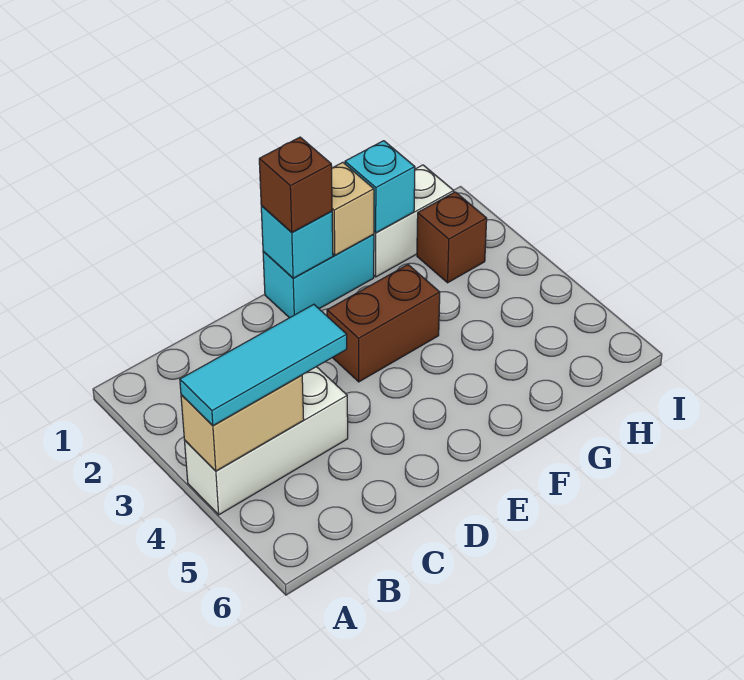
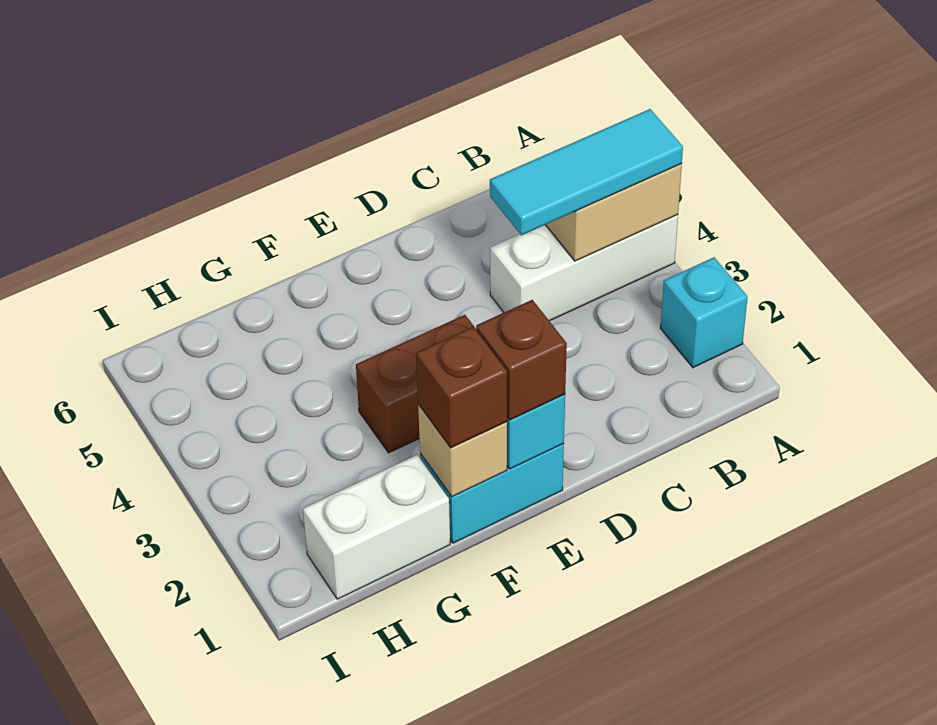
cyan 1x1 brick [345,141,415,233] -> cyan 1x1 brick moved to [660,257,748,368]
brown 1x1 brick [417,192,487,283] -> brown 1x1 brick moved to [416,327,507,448]

